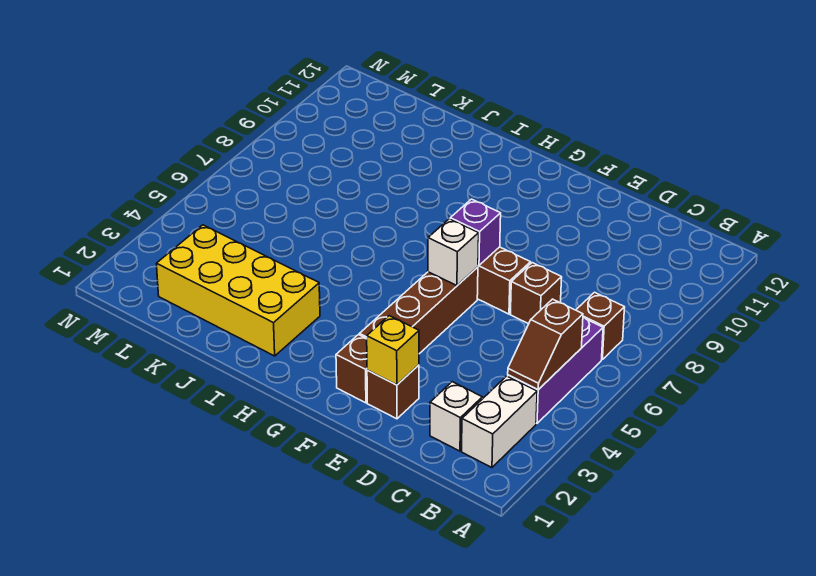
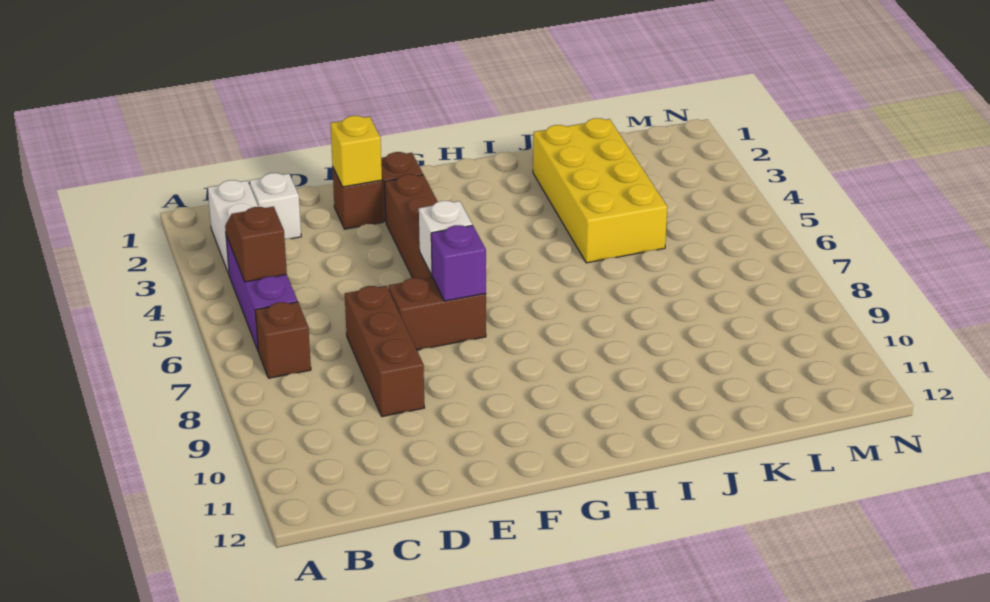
brown 1x1 brick [510,263,562,324] -> brown 1x3 brick [345,286,425,417]
yellow 2x4 brick [156,225,320,356] -> yellow 2x4 brick turned to [533,118,667,263]

